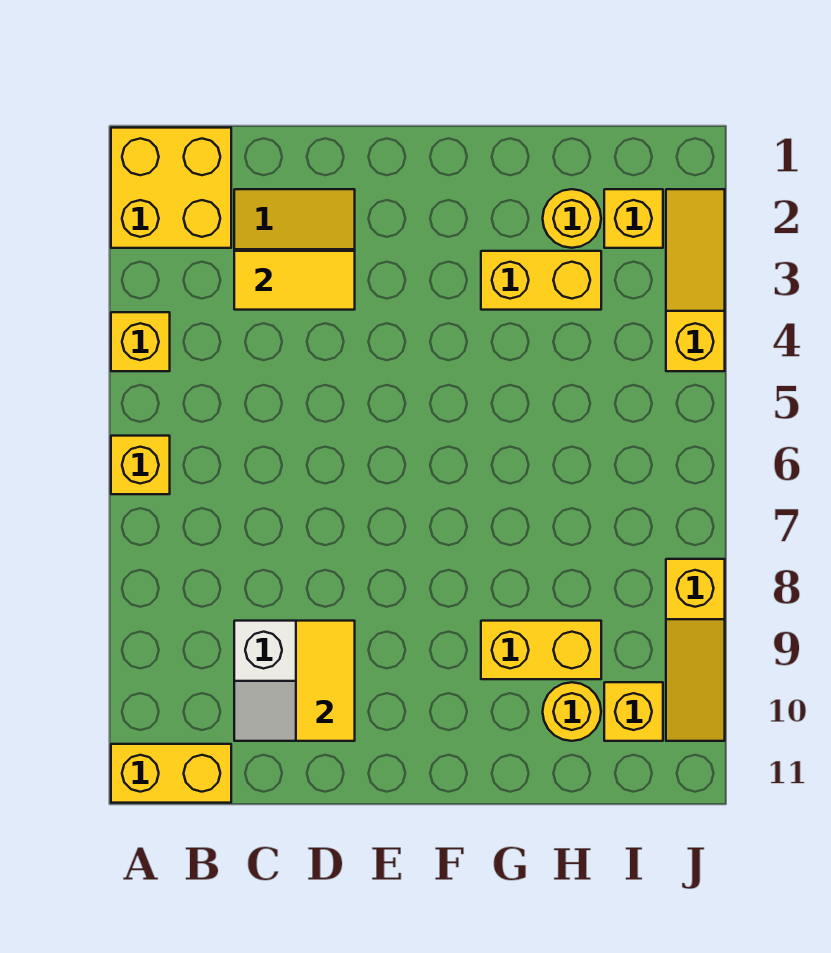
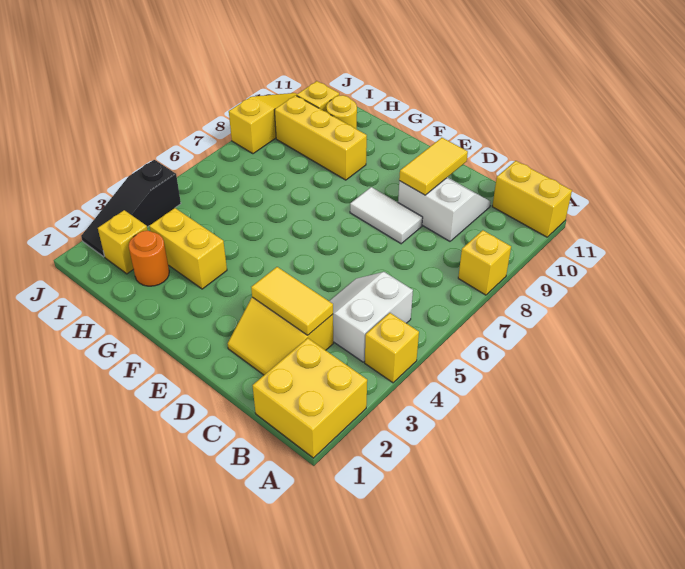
yellow 1x1 brick [111,436,170,494] -> yellow 1x1 brick moved to [458,230,511,295]
none -> white 2x2 slope [329,272,413,362]
none -> white 1x2 tile [350,187,423,244]
yellow 1x2 brick [481,621,601,679] -> yellow 1x3 brick [275,95,367,180]
yellow 1x1 round brick [543,189,601,248] -> orange 1x1 round brick [129,231,169,286]
yellow 1x3 slope [666,189,725,371] -> black 1x3 slope [81,160,181,257]

